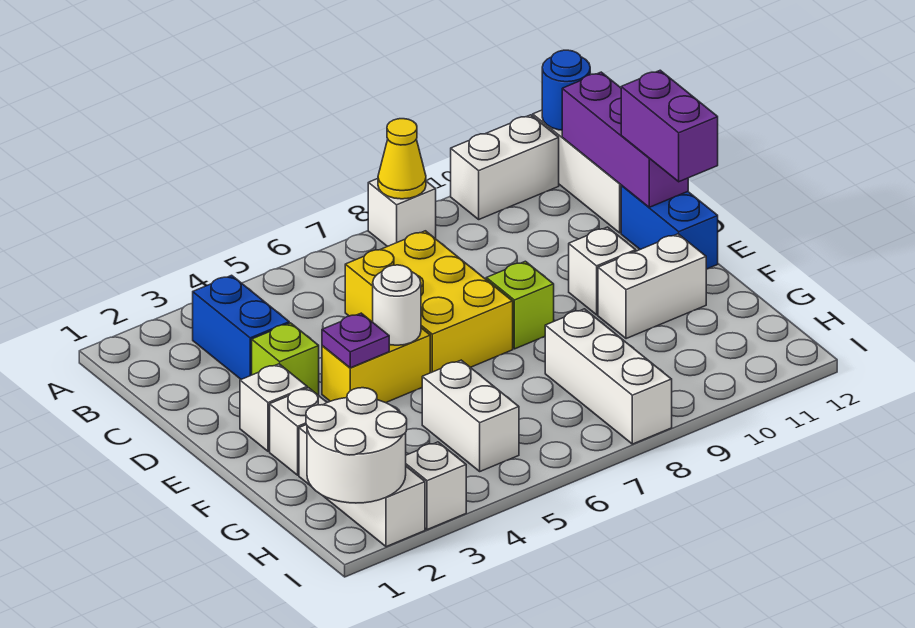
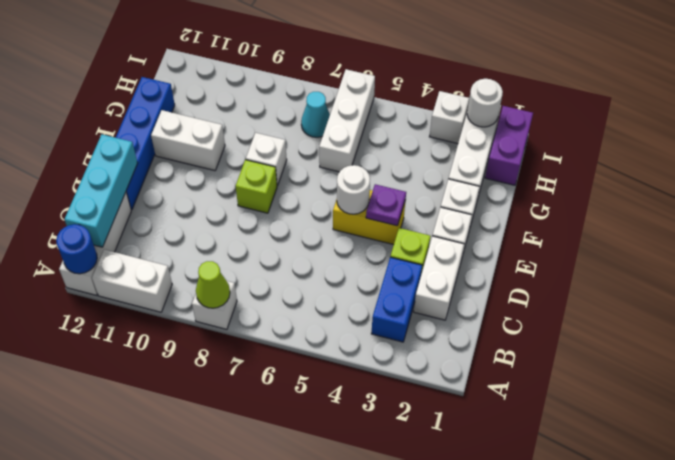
yellow 1x1 cone [378,119,426,199] -> lime 1x1 cone [196,261,230,308]
purple 1x3 brick [562,72,688,207] -> cyan 1x3 brick [64,135,137,247]
yellow 2x3 brick [345,231,513,373] -> none
blue 1x2 brick [621,186,718,269] -> blue 1x4 brick [116,77,175,210]
purple 1x2 brick [621,70,718,182] -> purple 1x2 brick moved to [485,106,533,185]
white 1x1 brick [569,227,636,315] -> white 1x1 brick moved to [246,133,287,186]
white 1x2 brick [422,360,519,471] -> white 1x2 brick moved to [414,236,464,320]
white 1x3 brick [545,309,672,444] -> white 1x3 brick moved to [319,69,375,172]
white 2x2 round brick [306,388,407,503] -> white 1x1 round brick [467,79,503,127]
none -> cyan 1x1 cone [301,92,330,137]

